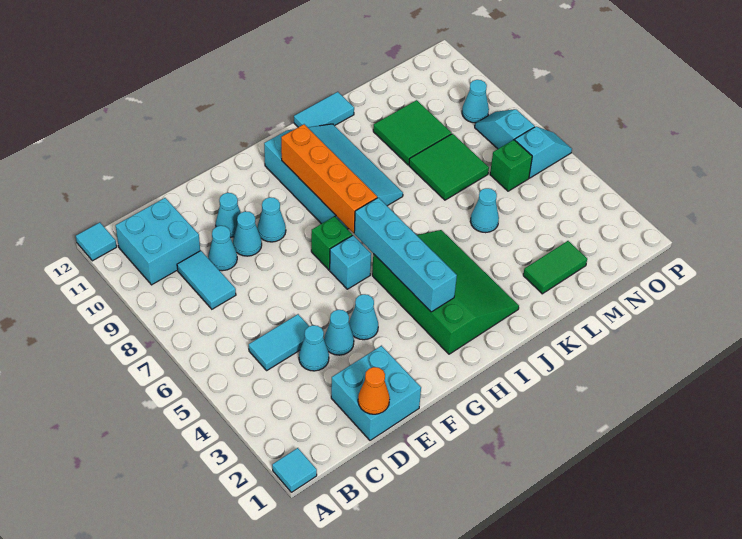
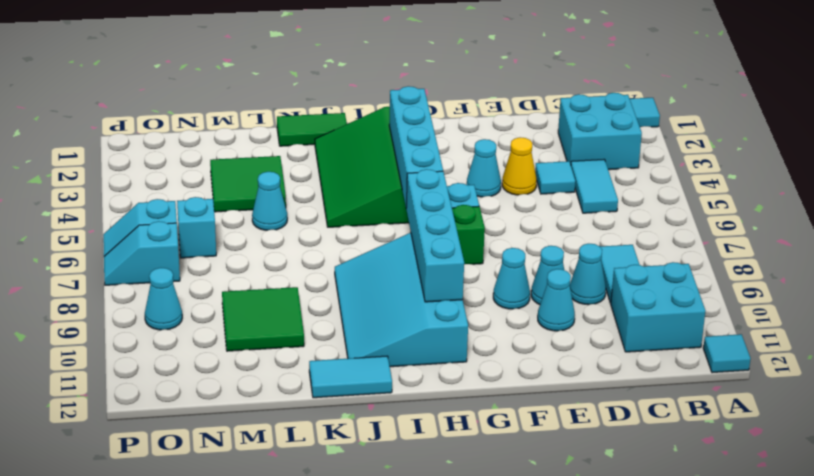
cyan 1x2 tile [249,314,309,370] -> cyan 1x2 tile turned to [571,159,618,213]
cyan 2x2 brick [331,346,421,441] -> cyan 2x2 brick moved to [558,93,642,170]
orange 1x1 cone [358,367,390,414] -> none
cyan 1x1 cone [299,325,329,371] -> cyan 1x1 tile [535,161,575,194]
cyan 1x1 cone [324,310,354,355] -> yellow 1x1 cone [502,137,537,195]
orange 1x4 brick [281,124,377,233] -> cyan 1x4 brick [406,169,464,302]
green 1x2 tile [523,241,587,294] -> green 1x2 tile moved to [277,113,347,146]
green 2x2 tile [409,134,489,200] -> green 2x2 tile moved to [210,156,286,212]
green 1x1 brick [490,140,532,191] -> cyan 1x1 brick [177,197,216,258]
cyan 1x2 slope [475,109,535,149] -> cyan 1x2 slope turned to [104,221,180,285]

